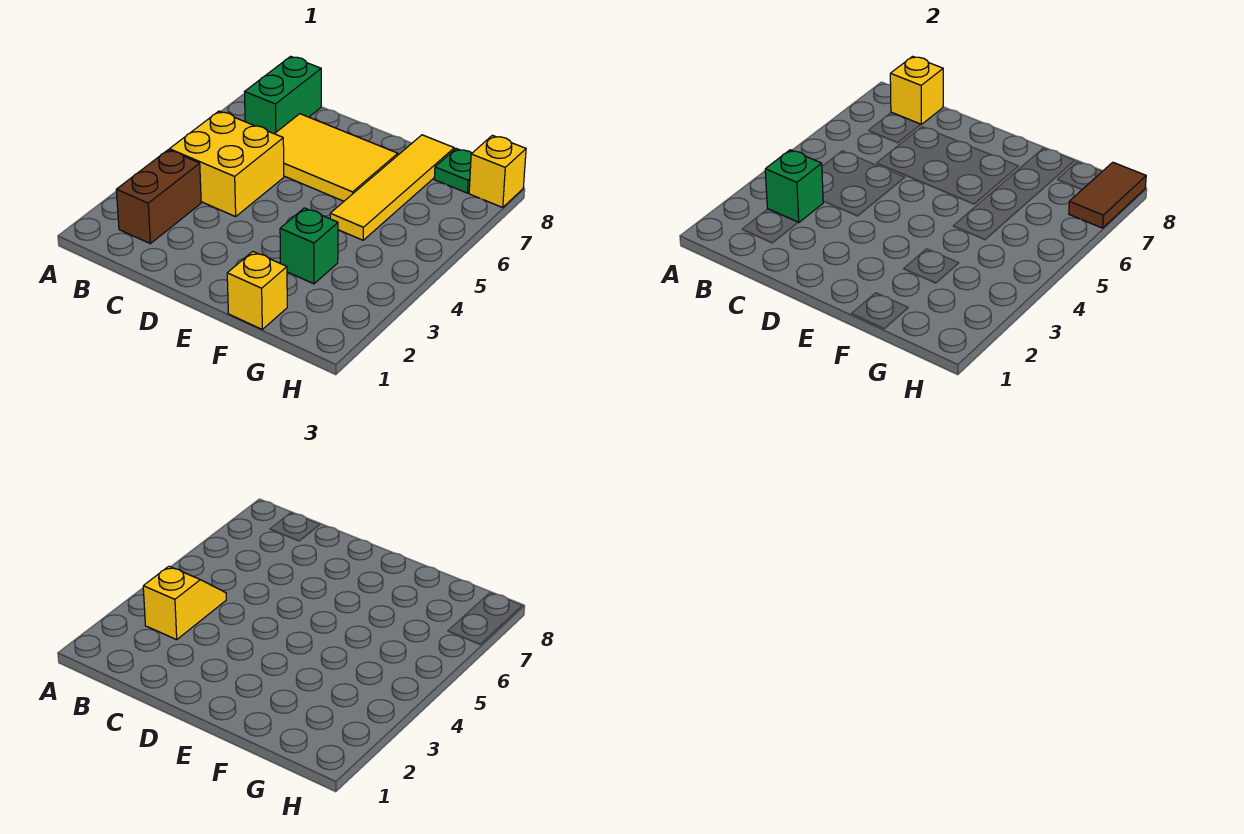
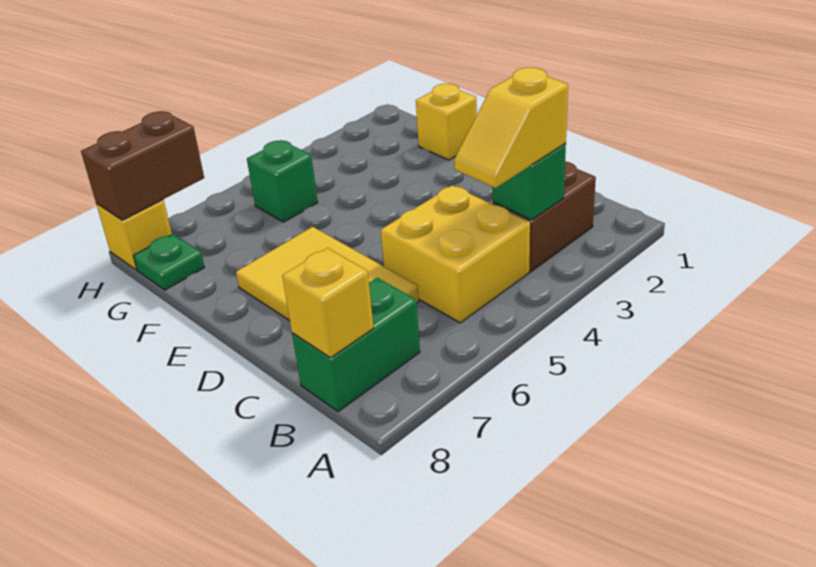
green 1x1 brick [280,208,338,284] -> green 1x1 brick moved to [247,140,318,222]
yellow 1x4 tile [330,135,454,240] -> none
brown 1x2 tile [1069,162,1146,228] -> brown 1x2 brick [81,111,204,220]

